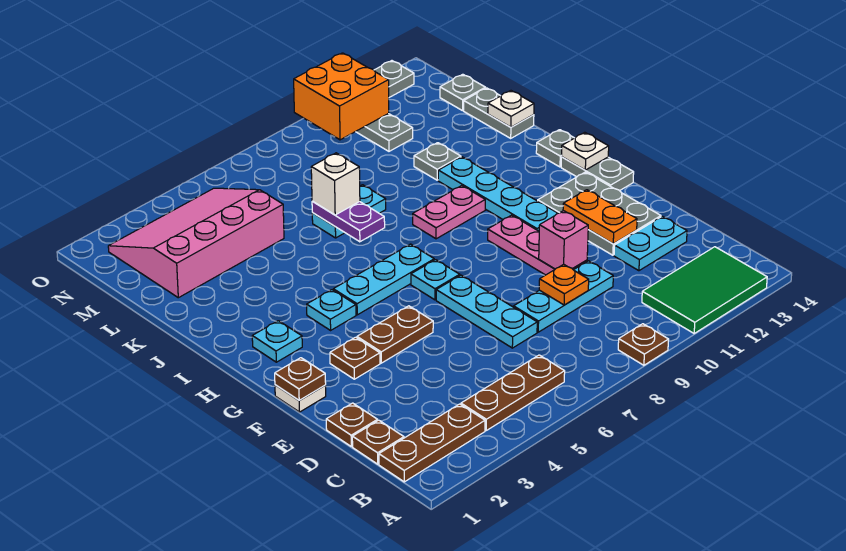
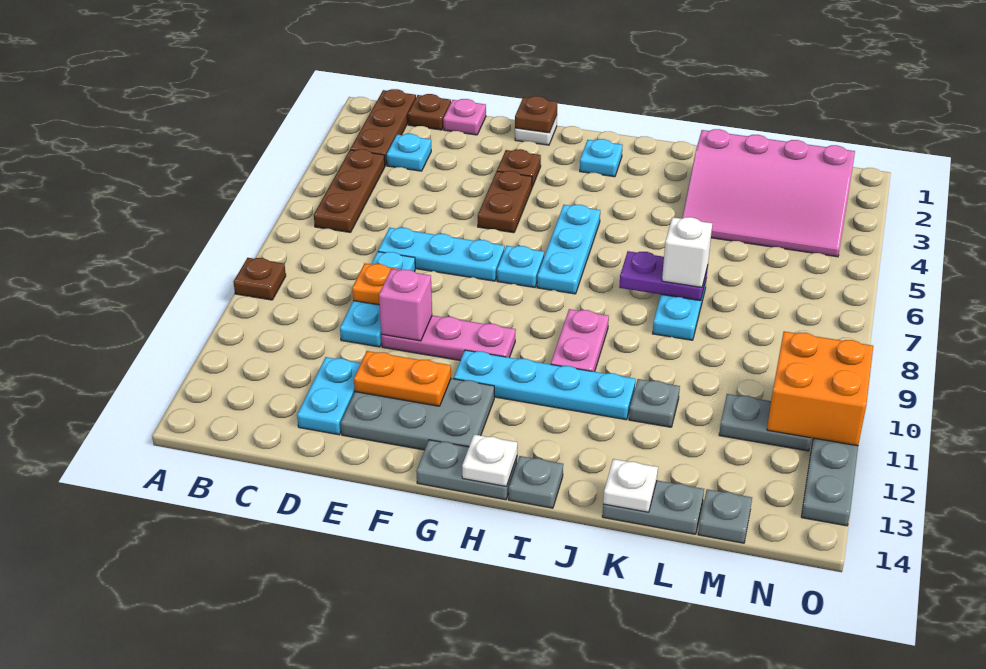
green 2x3 tile [642,247,767,333] -> none
brown 1x1 plate [326,403,378,446] -> pink 1x1 plate [443,99,486,135]
cyan 1x1 plate [307,290,356,330] -> cyan 1x1 plate moved to [387,134,431,171]
pink 3x4 slope [108,188,284,298] -> pink 3x4 slope turned to [682,129,855,257]

